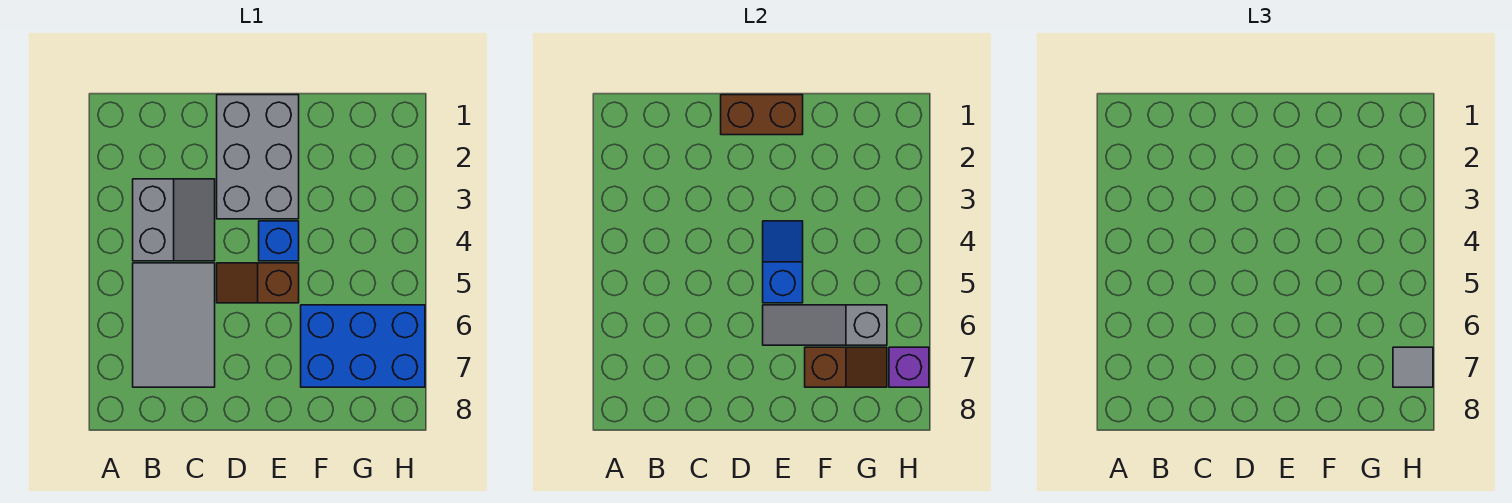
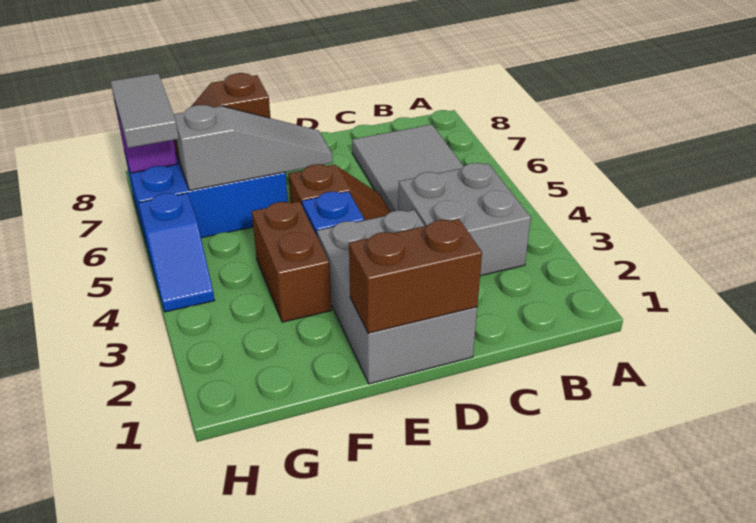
grey 2x2 slope [133,179,215,261] -> grey 2x2 brick [398,163,531,276]
blue 1x2 slope [763,221,803,303] -> blue 1x2 slope moved to [138,193,215,312]
none -> brown 1x2 brick [252,201,331,322]
grey 1x1 tile [1393,347,1433,387] -> grey 1x2 tile [111,73,179,148]

